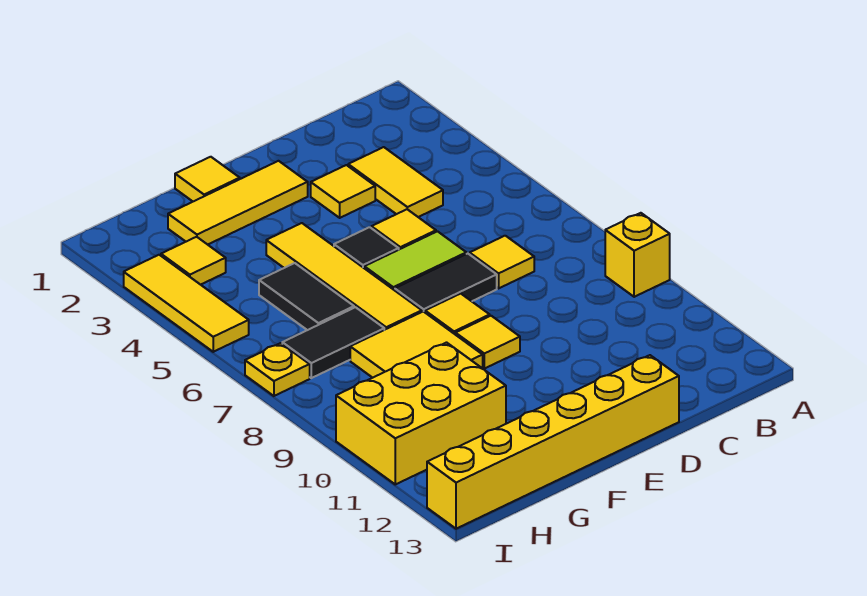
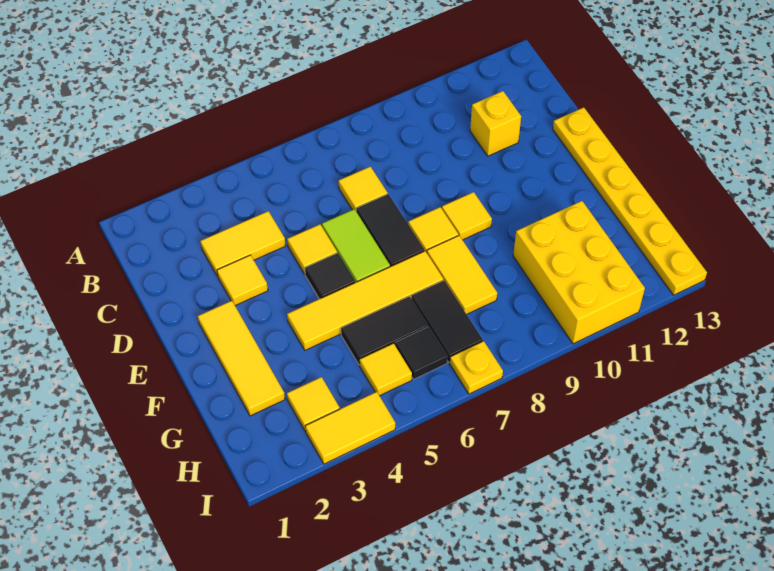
yellow 1x1 brick [605,213,670,297] -> yellow 1x1 brick moved to [470,91,521,156]
yellow 1x6 brick [427,355,679,529] -> yellow 1x6 plate [553,107,707,295]
yellow 1x1 tile [175,157,240,201] -> yellow 1x1 tile moved to [360,343,412,396]
yellow 2x2 tile [350,311,483,378] -> yellow 1x2 tile [427,236,497,314]
none -> black 1x1 tile [395,327,448,379]
yellow 1x3 tile [124,255,249,352] -> yellow 1x2 tile [305,392,395,464]

